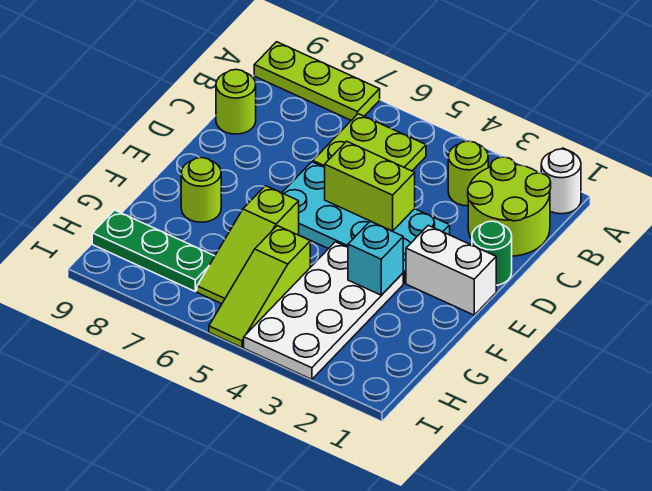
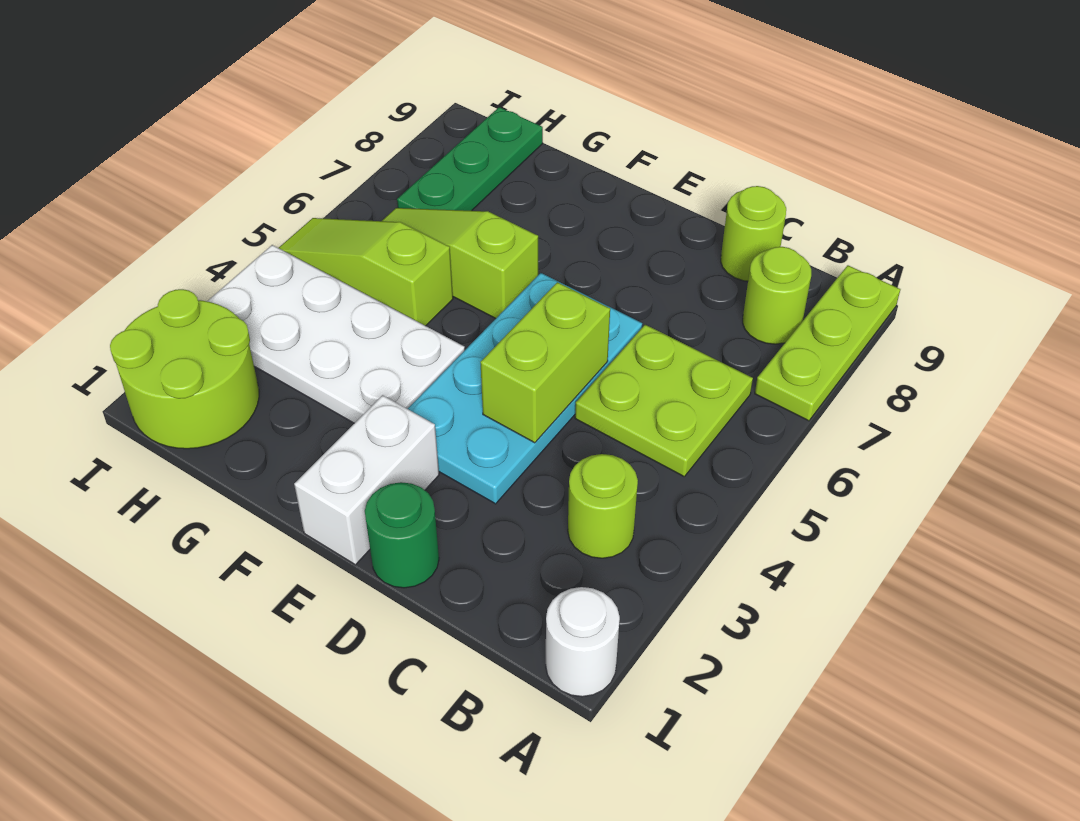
lime 2x2 round brick [468,157,551,256] -> lime 2x2 round brick moved to [110,289,259,449]
cyan 1x1 brick [348,221,403,295] -> none
lime 1x1 round brick [181,158,221,222] -> lime 1x1 round brick moved to [743,247,811,344]

